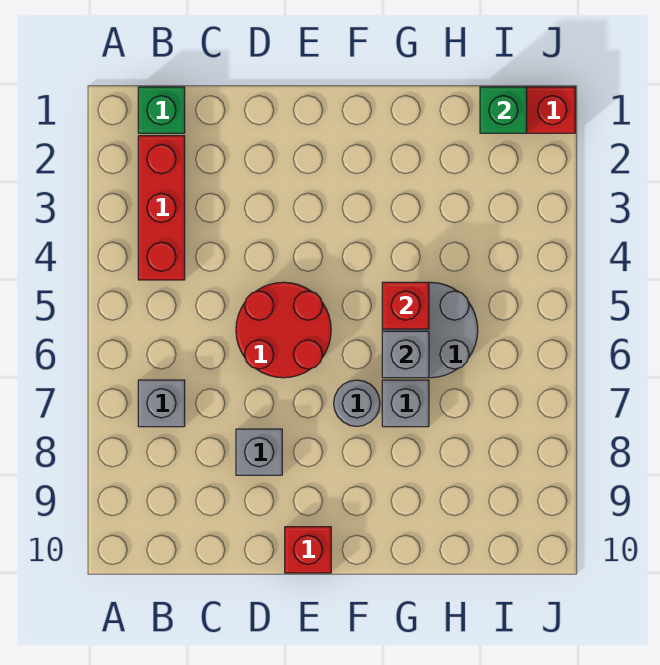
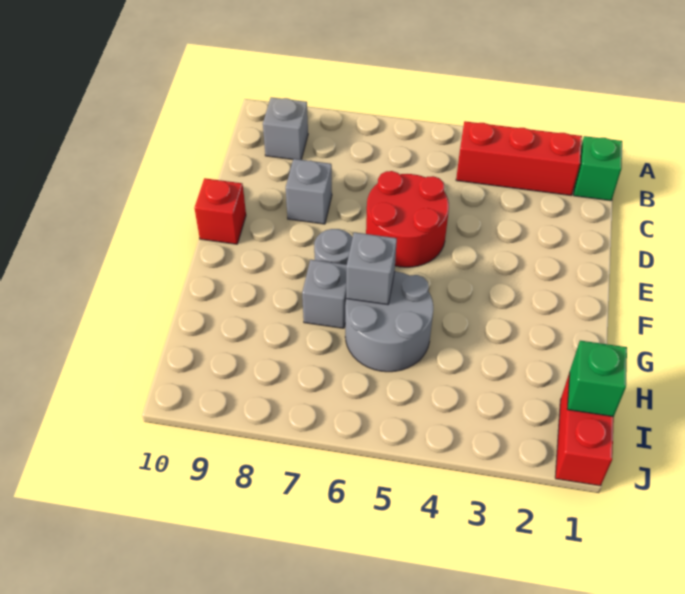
grey 1x1 brick [138,380,185,427] -> grey 1x1 brick moved to [263,97,308,160]
red 1x1 brick [382,282,429,329] -> none

